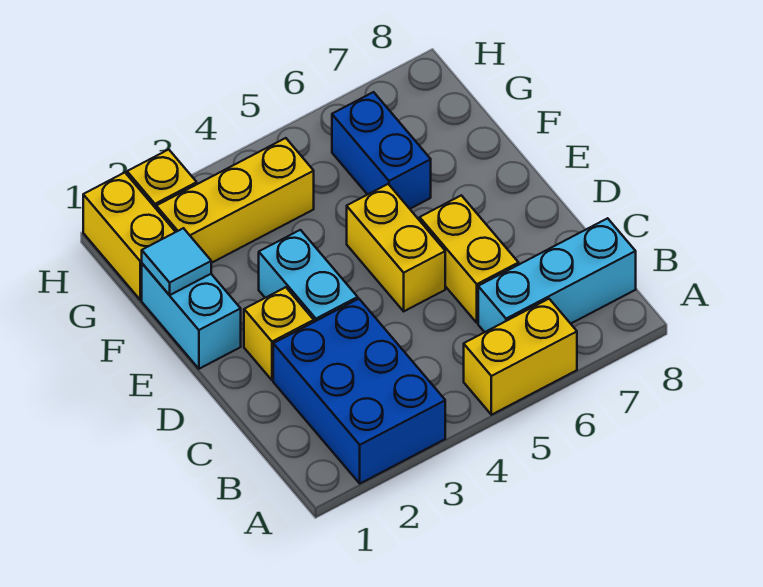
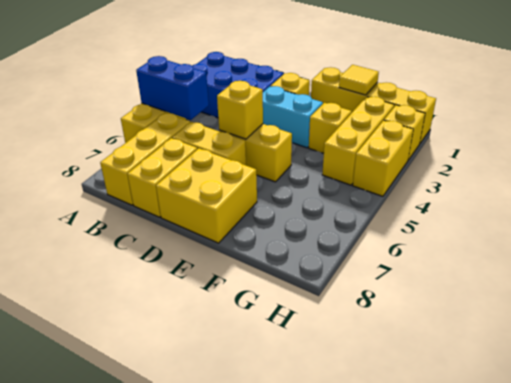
cyan 1x3 brick [478,218,636,332] -> yellow 1x3 brick [100,113,190,205]
none -> yellow 1x2 brick [128,138,197,217]
none -> yellow 1x1 brick [217,81,263,139]
none -> yellow 2x2 brick [156,148,257,243]
cyan 1x2 brick [142,264,241,369] -> yellow 1x2 brick [311,67,377,112]
cyan 1x1 tile [142,228,211,295] -> yellow 1x1 tile [339,65,379,95]
none -> yellow 1x1 brick [309,103,352,153]
blue 1x2 brick [332,92,431,209] -> blue 1x2 brick moved to [136,56,209,120]
none -> yellow 1x2 brick [353,120,413,196]

